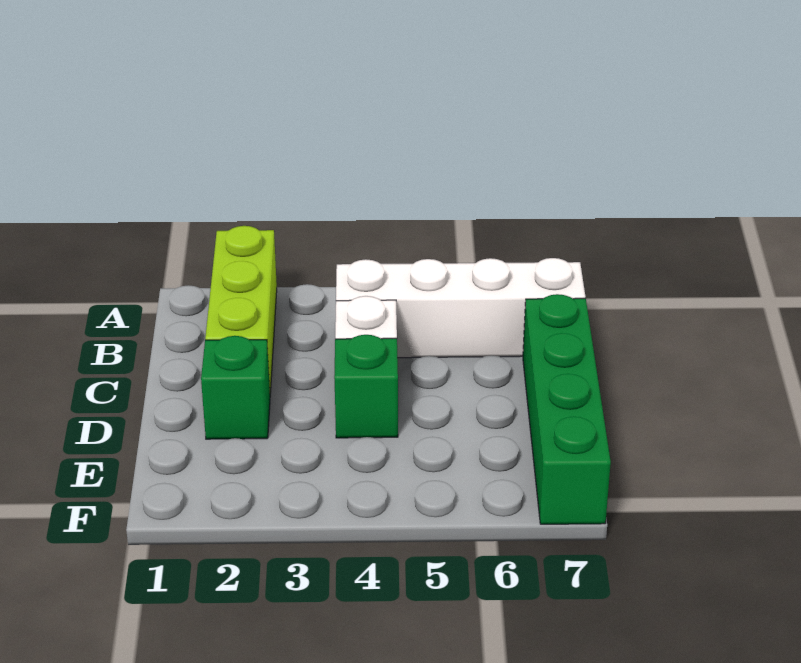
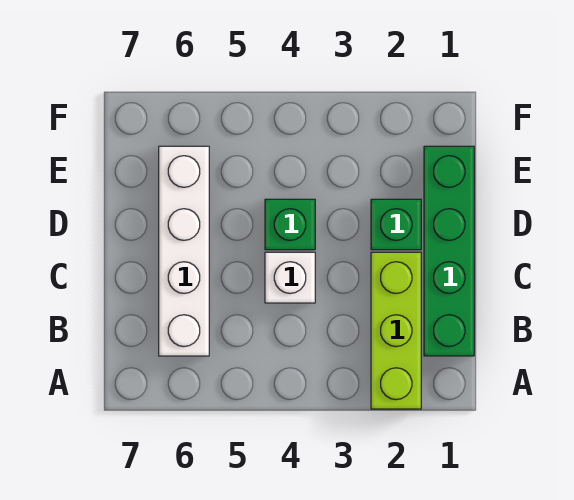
white 1x4 brick [336,258,585,358] -> white 1x4 brick turned to [159,146,209,356]
green 1x4 brick [523,294,611,524] -> green 1x4 brick moved to [424,146,474,356]

